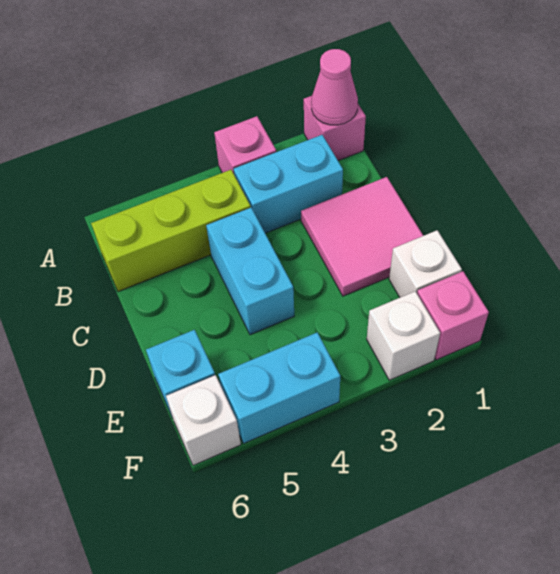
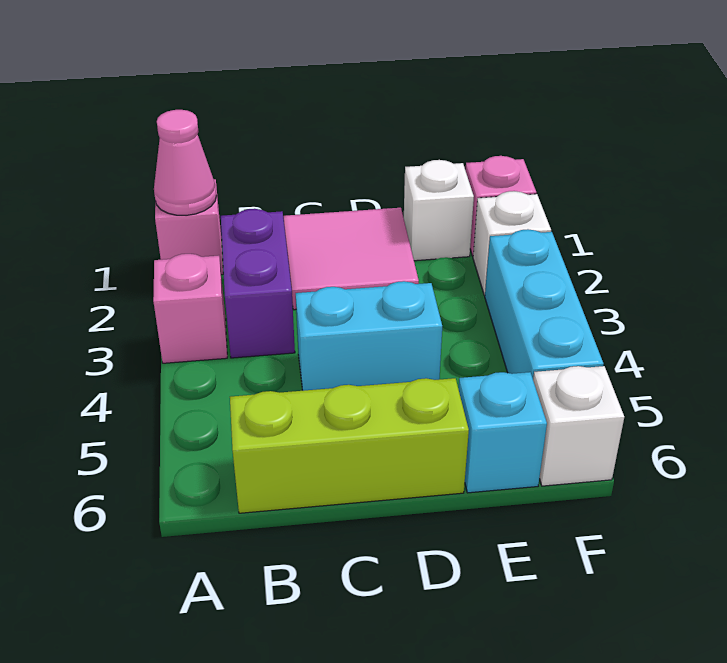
cyan 1x2 brick [234,135,343,233] -> purple 1x2 brick [221,209,295,358]
lime 1x3 brick [91,170,251,292] -> lime 1x3 brick turned to [230,378,469,513]
cyan 1x2 brick [218,333,340,444] -> cyan 1x3 brick [485,229,603,378]

